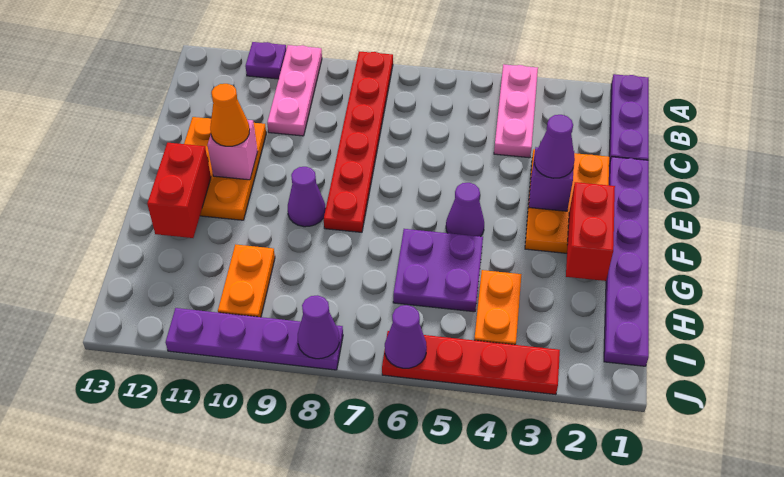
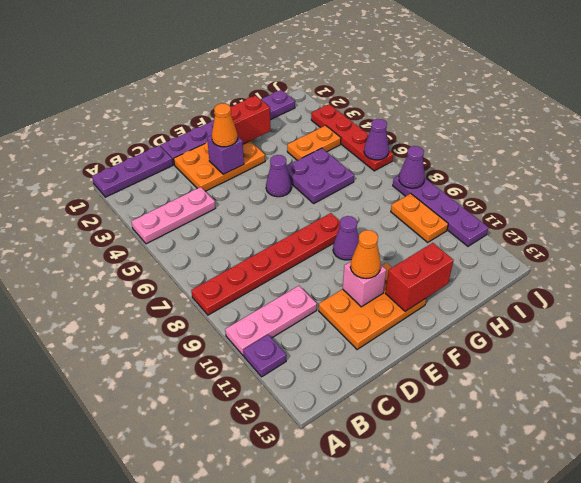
purple 1x1 cone [534,115,575,178] -> orange 1x1 cone [212,103,237,147]
orange 1x2 plate [218,244,275,317] -> orange 1x2 plate turned to [391,194,448,242]

